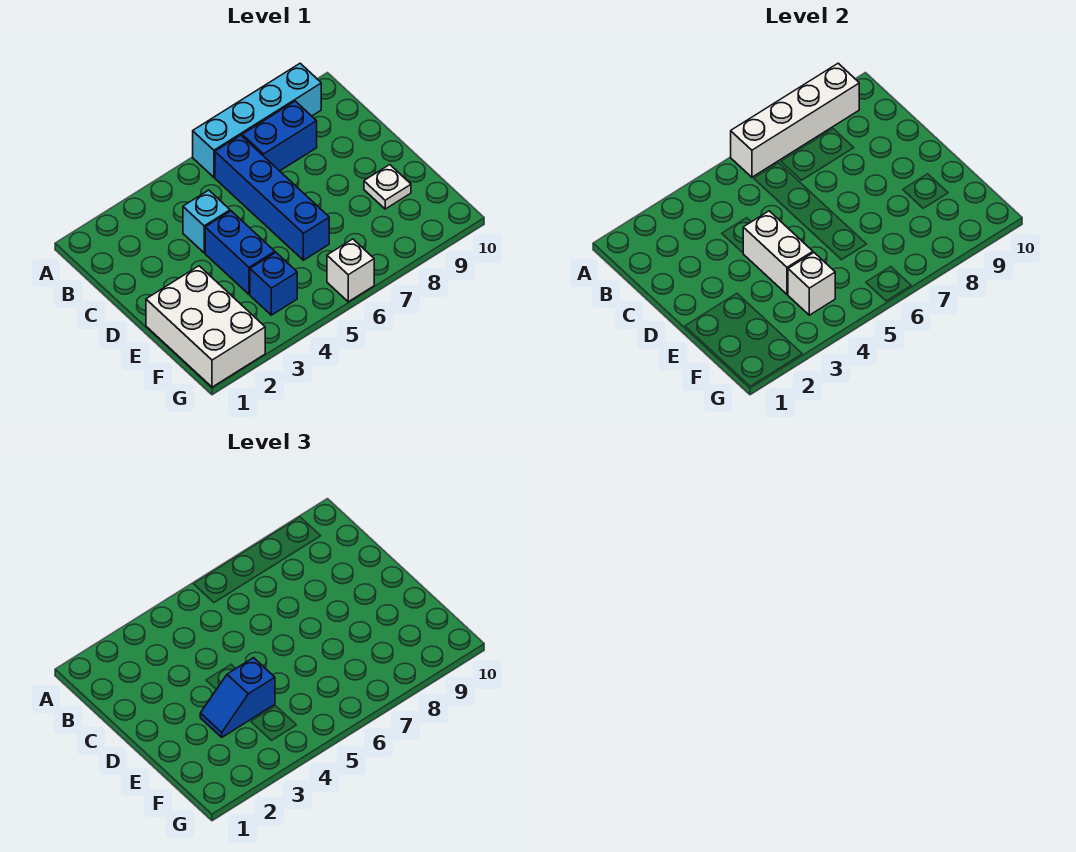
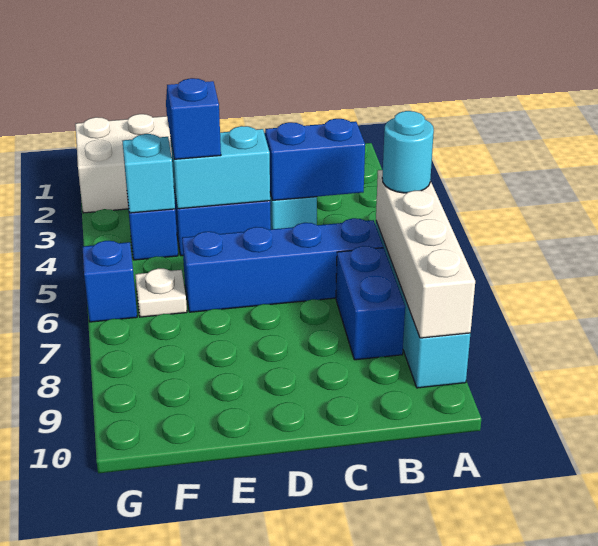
none -> cyan 1x1 round brick [382,111,434,193]
none -> blue 1x2 brick [265,119,365,200]
white 1x2 brick [743,211,813,294] -> cyan 1x2 brick [171,126,270,209]
white 1x1 plate [364,165,411,209] -> white 1x1 plate moved to [135,268,187,317]
white 1x1 brick [788,253,835,315] -> cyan 1x1 brick [122,134,175,213]
white 1x1 brick [327,239,374,302] -> blue 1x1 brick [82,241,137,322]

